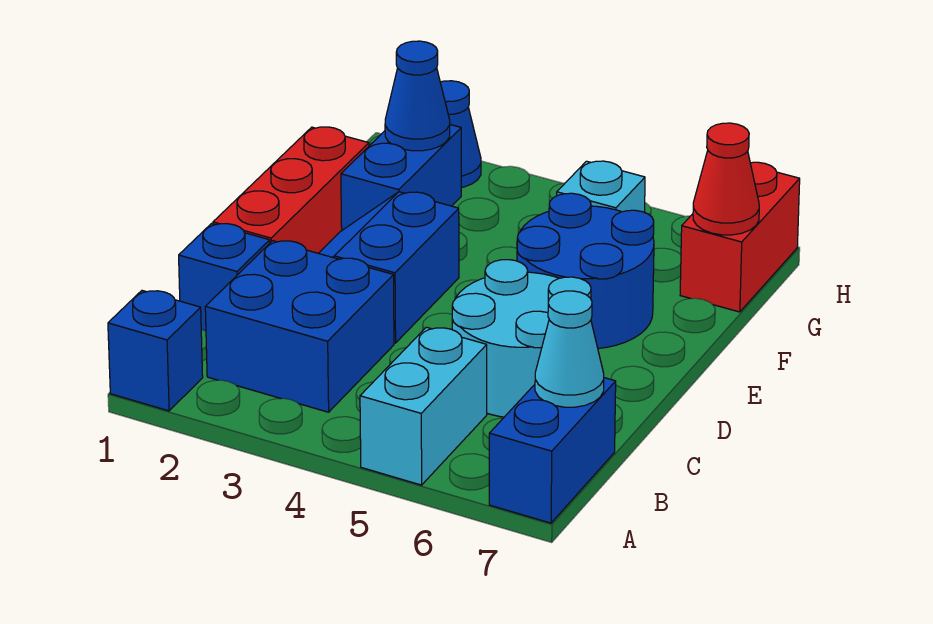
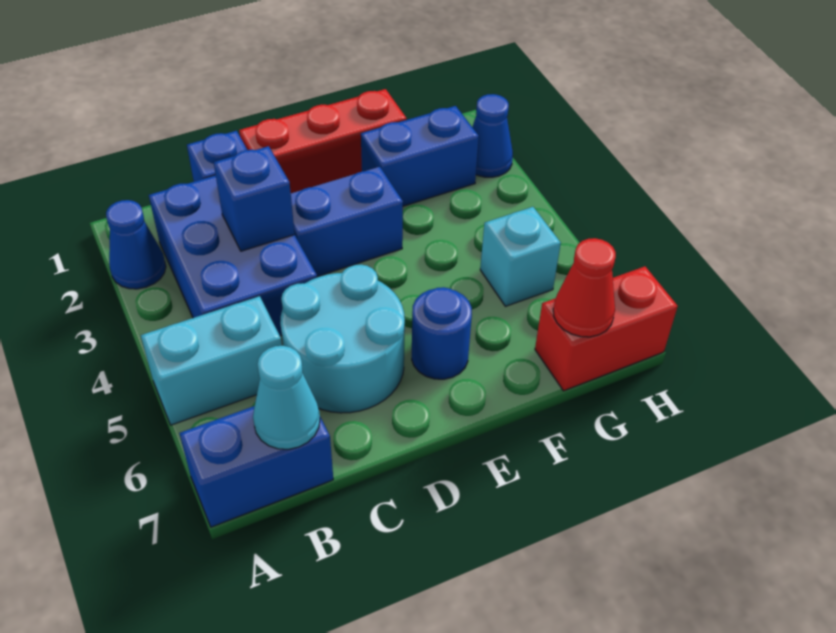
blue 1x1 brick [108,291,203,411] -> blue 1x1 brick moved to [214,146,295,251]
blue 2x2 brick [205,241,394,412] -> blue 2x3 brick [149,175,317,336]
blue 2x2 round brick [517,193,654,348] -> blue 1x1 round brick [412,287,472,379]
blue 1x1 cone [385,41,450,151] -> blue 1x1 cone moved to [106,200,166,289]

